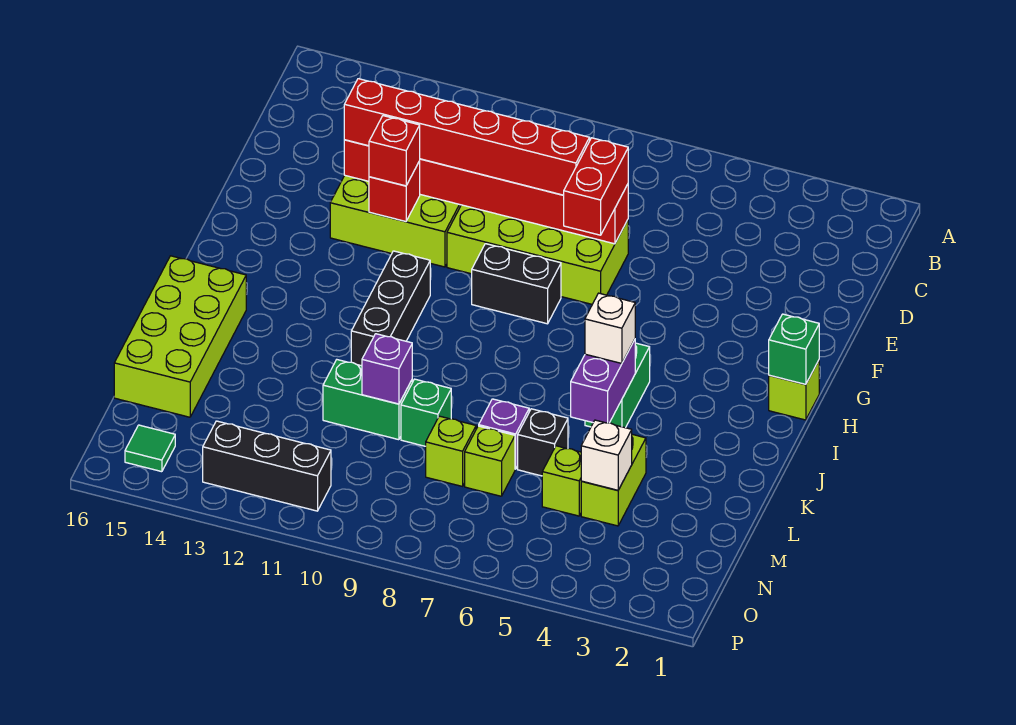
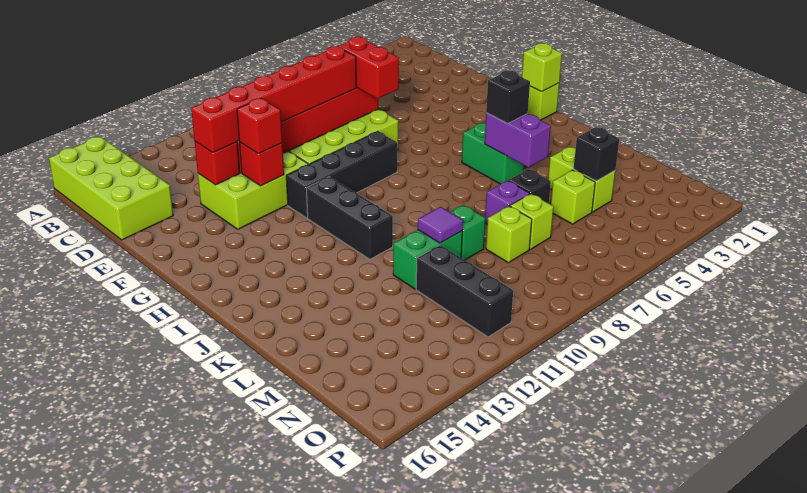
black 1x2 brick [472,244,561,324] -> black 1x4 brick [286,131,397,218]
green 1x1 brick [769,314,819,384] -> lime 1x1 brick [522,43,562,92]
white 1x1 brick [585,293,635,364] -> black 1x1 brick [486,71,530,124]
lime 2x4 brick [114,256,246,417] -> lime 2x4 brick moved to [49,137,173,240]
purple 1x1 brick [362,334,412,404] -> purple 1x1 tile [418,207,463,243]
white 1x1 brick [581,420,632,490] -> black 1x1 brick [574,127,619,181]
black 1x3 brick [203,421,331,511] -> black 1x3 brick turned to [416,245,513,337]
green 1x1 tile [125,425,175,472] -> none

